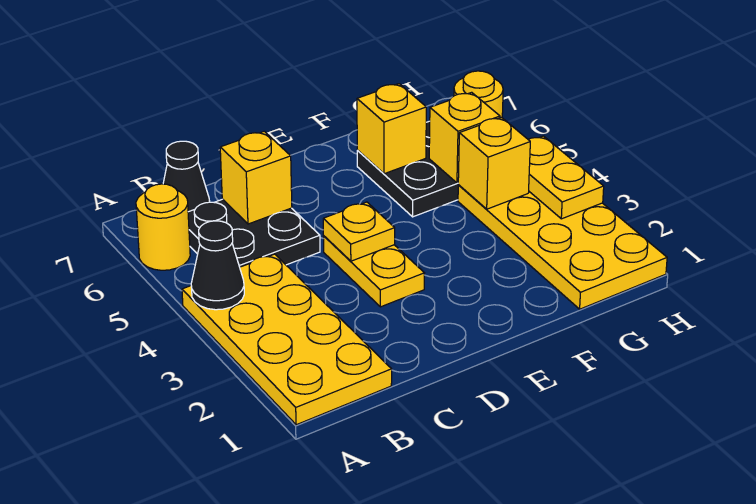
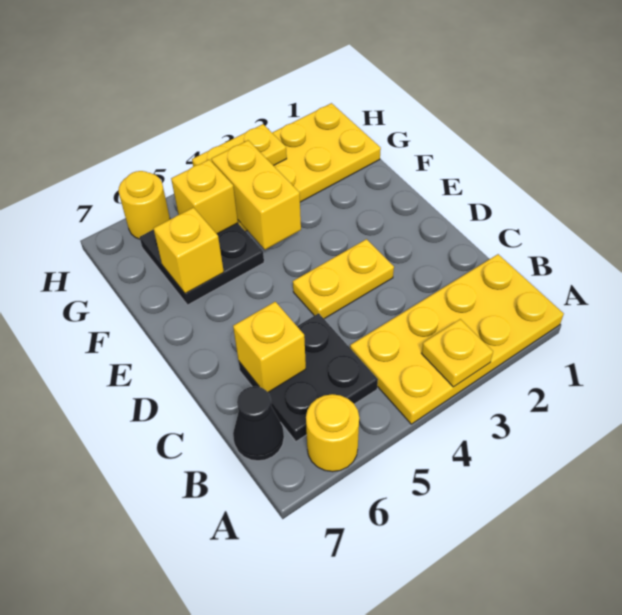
black 1x1 cone [191,221,244,310] -> none
yellow 1x1 plate [323,202,395,261] -> yellow 1x1 plate moved to [421,319,493,387]
yellow 1x1 brick [458,117,530,209] -> yellow 1x2 brick [211,140,301,250]

